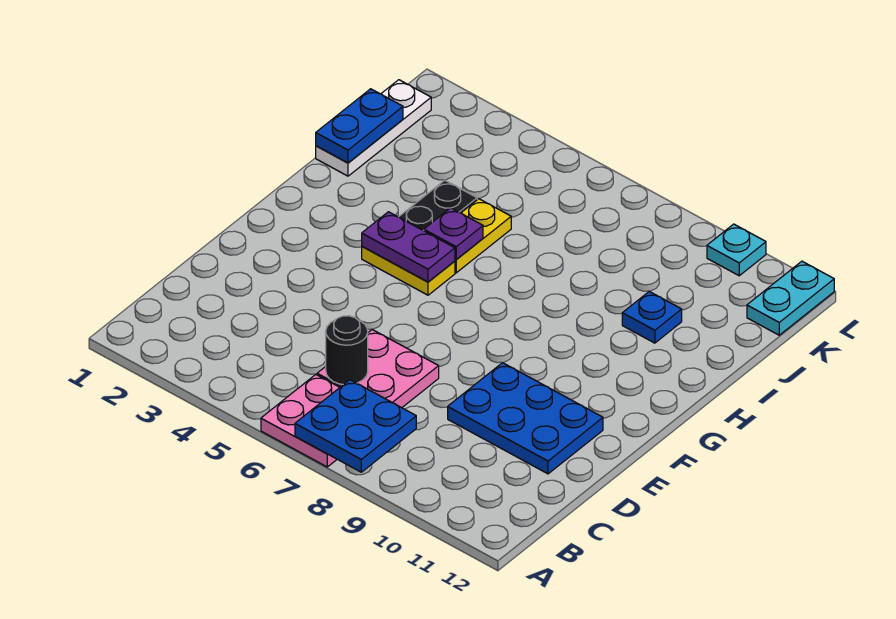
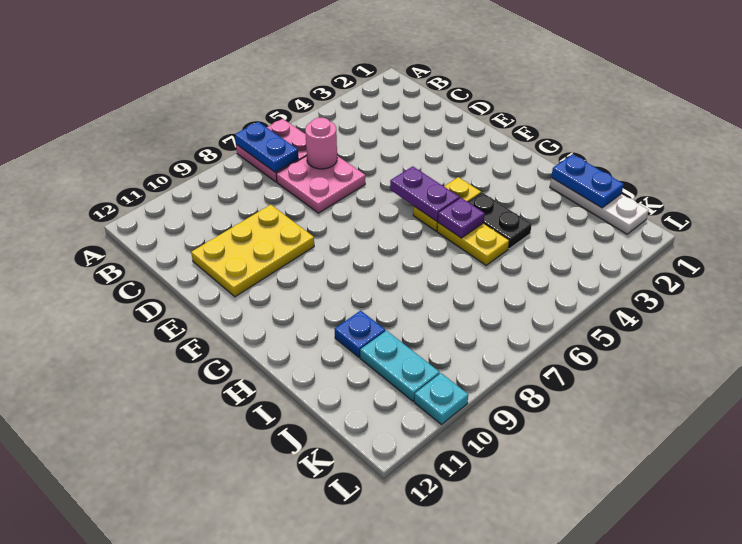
blue 2x2 plate [295,380,416,472] -> blue 1x2 plate [235,122,298,172]
black 1x1 round brick [326,316,368,385] -> pink 1x1 round brick [305,118,337,169]
blue 2x3 plate [448,363,603,474] -> yellow 2x3 plate [191,205,314,297]
purple 1x2 plate [362,212,455,282] -> purple 1x2 plate turned to [390,166,459,221]
cyan 1x2 plate [747,261,834,335] -> cyan 1x2 plate moved to [360,331,440,401]

